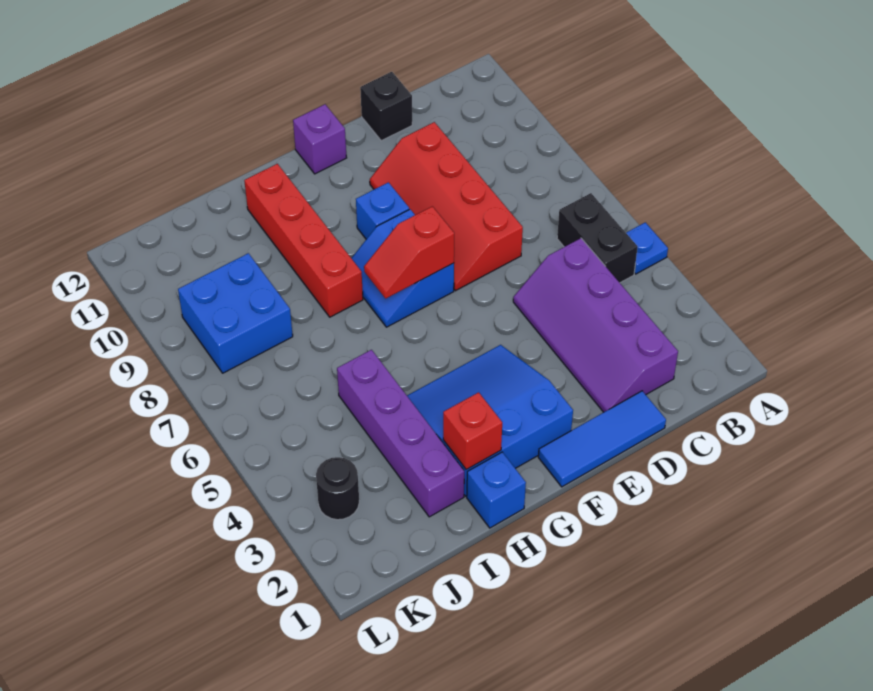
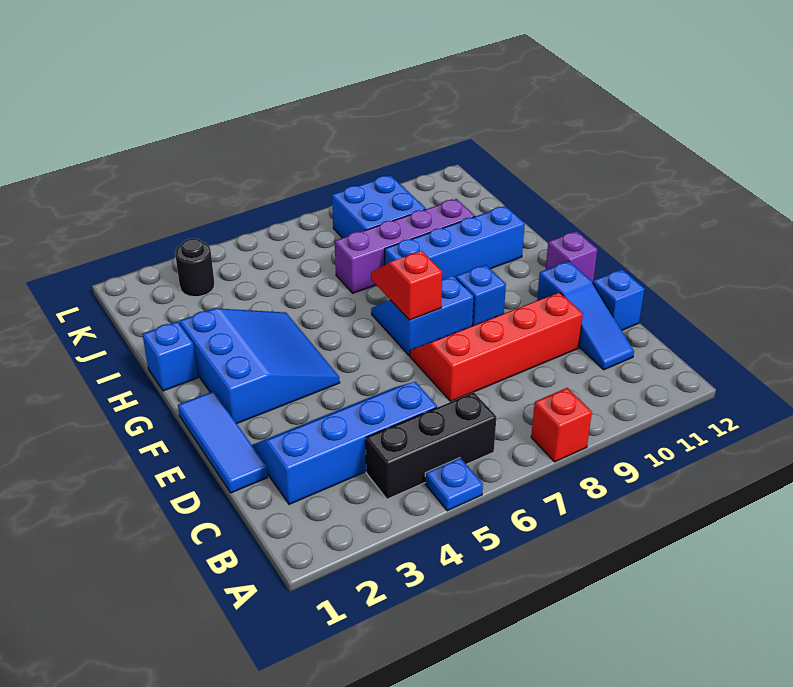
black 1x2 brick [557,193,638,283] -> black 1x3 brick [366,392,496,499]
purple 2x4 slope [513,238,678,412] -> blue 2x4 slope [252,382,437,504]
none -> blue 1x3 slope [537,261,634,370]
black 1x1 brick [360,72,412,141] -> blue 1x1 brick [593,269,644,330]
red 1x1 brick [443,392,502,470] -> red 1x1 brick moved to [531,388,592,462]
red 1x4 brick [244,164,363,317] -> blue 1x4 brick [385,206,525,279]
purple 1x4 brick [337,350,464,517] -> purple 1x4 brick moved to [335,199,475,293]

